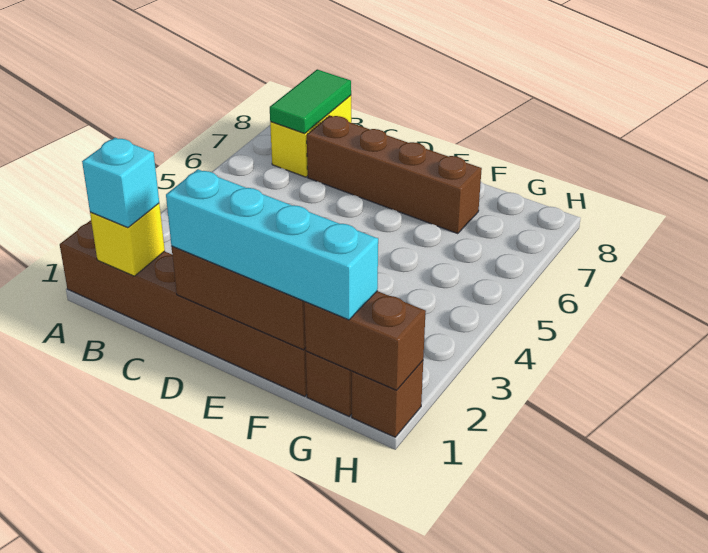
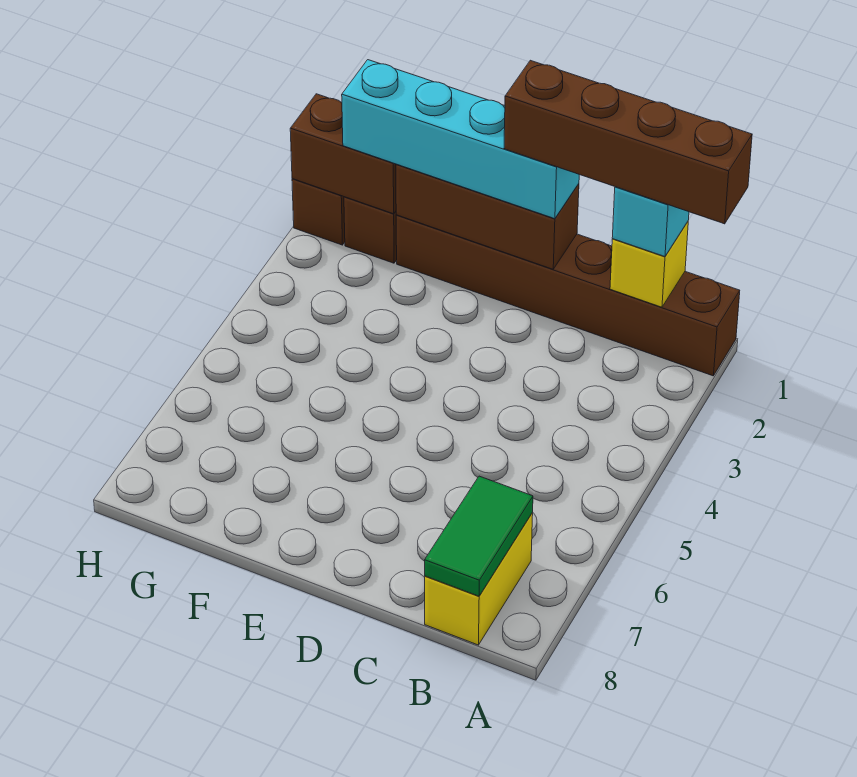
brown 1x4 brick [307,116,482,234] -> brown 1x4 brick moved to [504,60,752,224]

